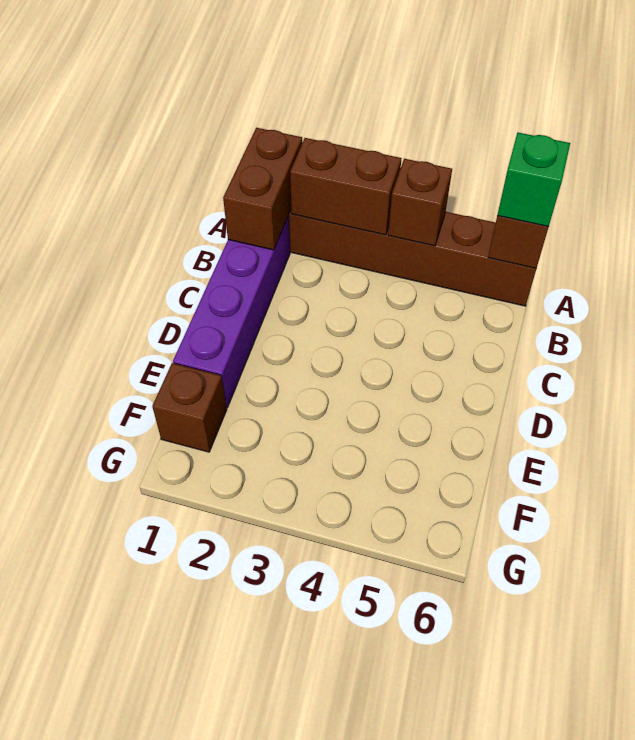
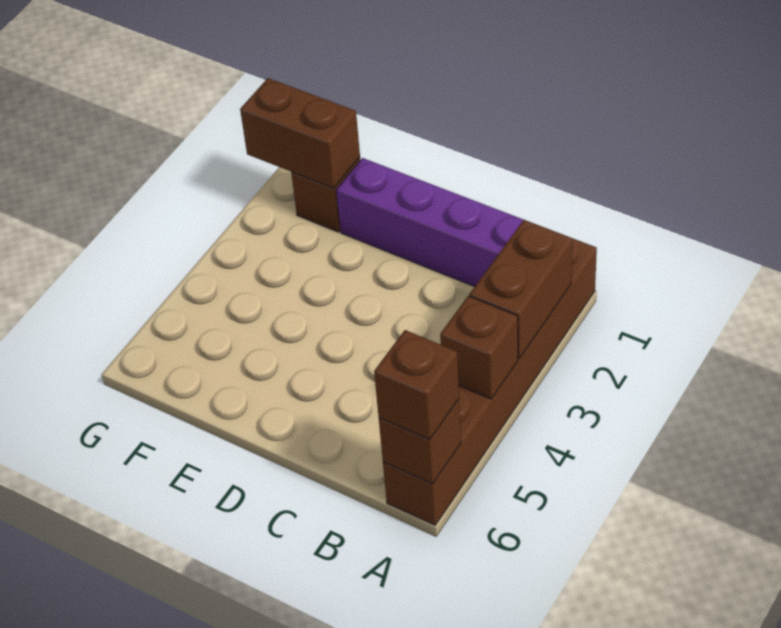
brown 1x2 brick [223,128,302,250] -> brown 1x2 brick moved to [240,78,360,188]
green 1x1 brick [497,133,570,227] -> brown 1x1 brick [374,330,459,440]

